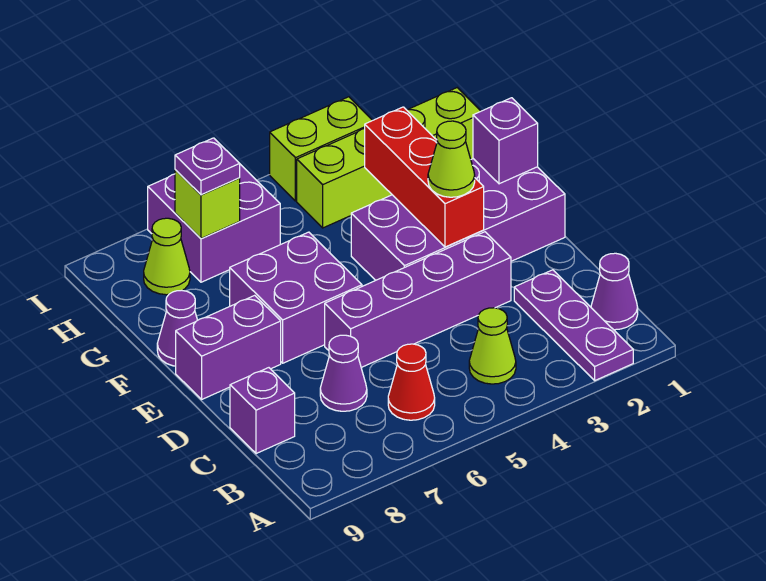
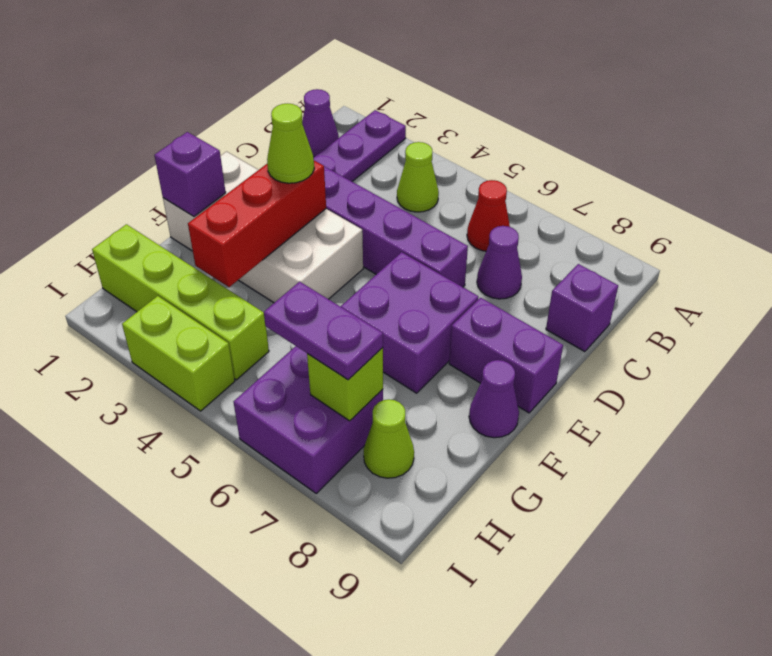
purple 2x4 brick [351,159,565,280] -> white 2x4 brick [163,152,363,303]
purple 1x1 plate [175,138,240,195] -> purple 1x2 plate [264,282,383,380]

